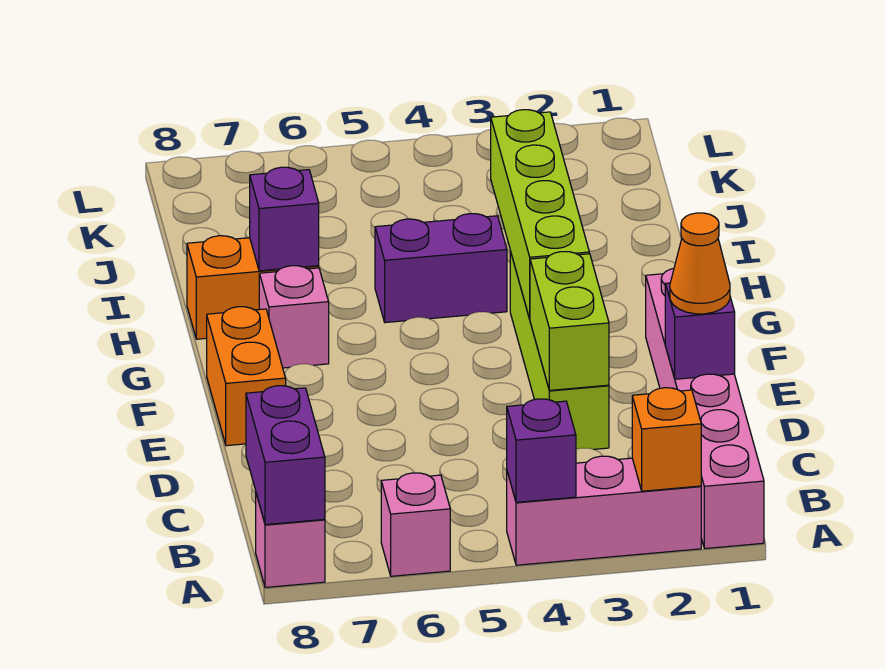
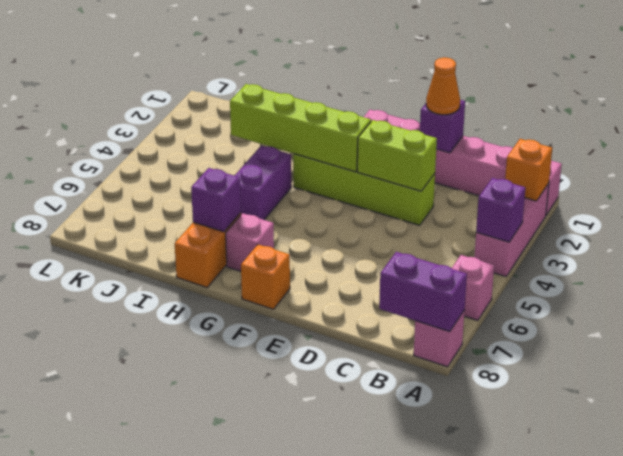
orange 1x2 brick [207,307,286,446] -> orange 1x1 brick [241,244,290,309]

